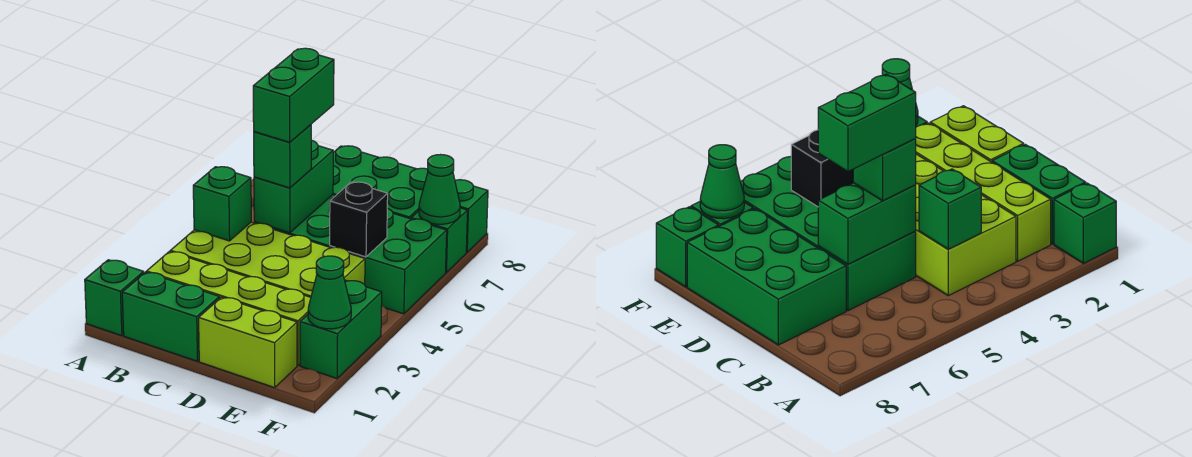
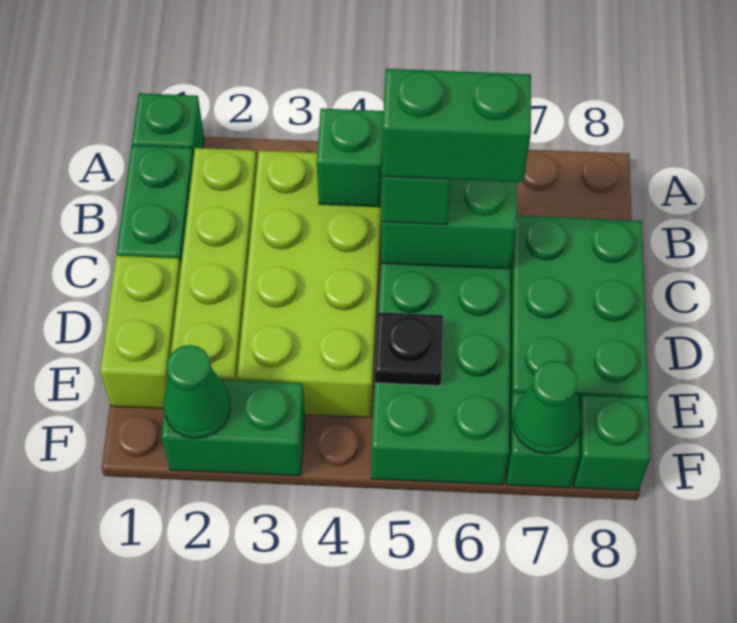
black 1x1 brick [330,182,388,257] -> black 1x1 plate [375,312,443,386]

